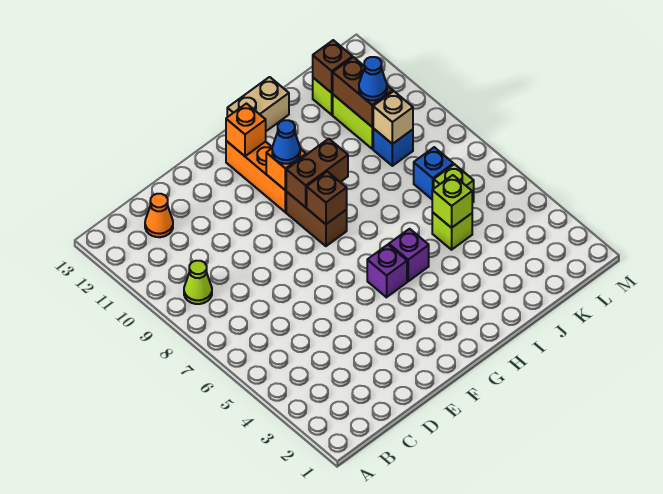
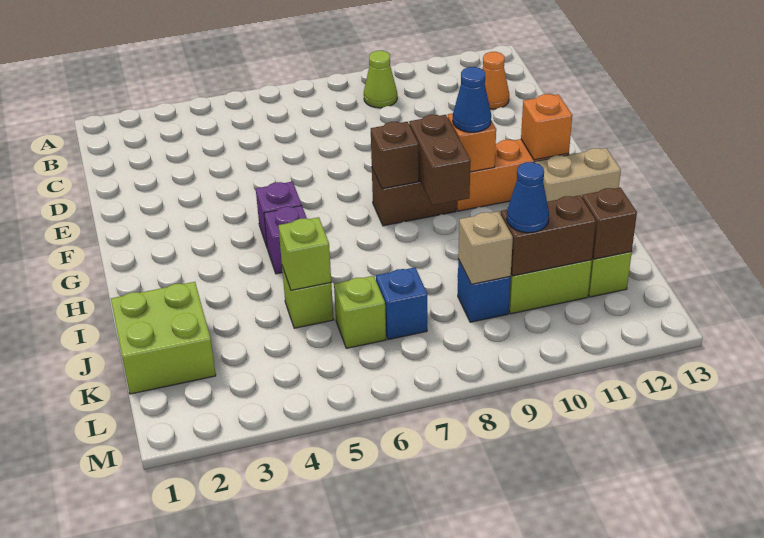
tan 1x2 brick [227,77,289,131] -> tan 1x2 brick turned to [534,148,621,202]
none -> lime 2x2 brick [111,282,216,394]

